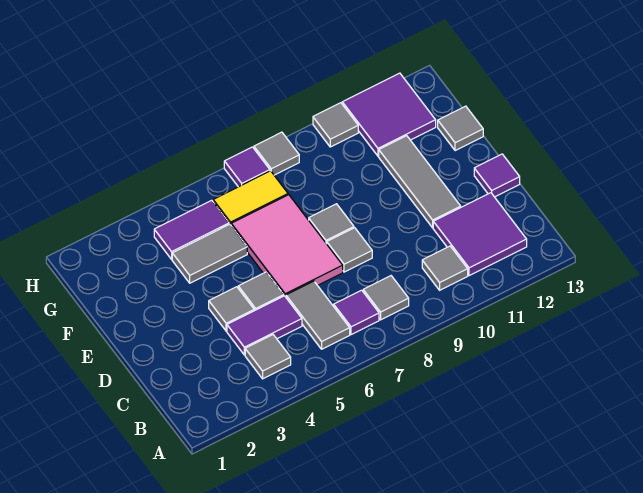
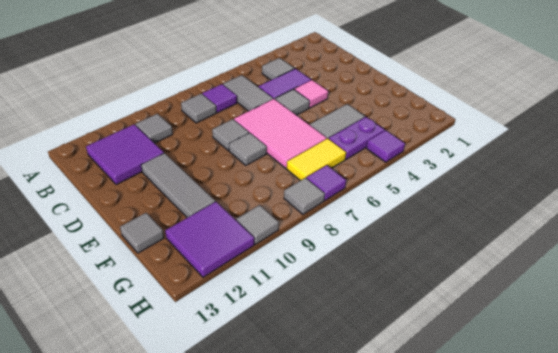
grey 1x1 tile [209,287,254,331] -> pink 1x1 tile [294,80,328,108]
purple 1x1 tile [474,154,520,197] -> purple 1x1 tile moved to [367,130,405,162]
purple 1x2 tile [154,200,229,259] -> purple 1x2 plate [329,117,385,159]

